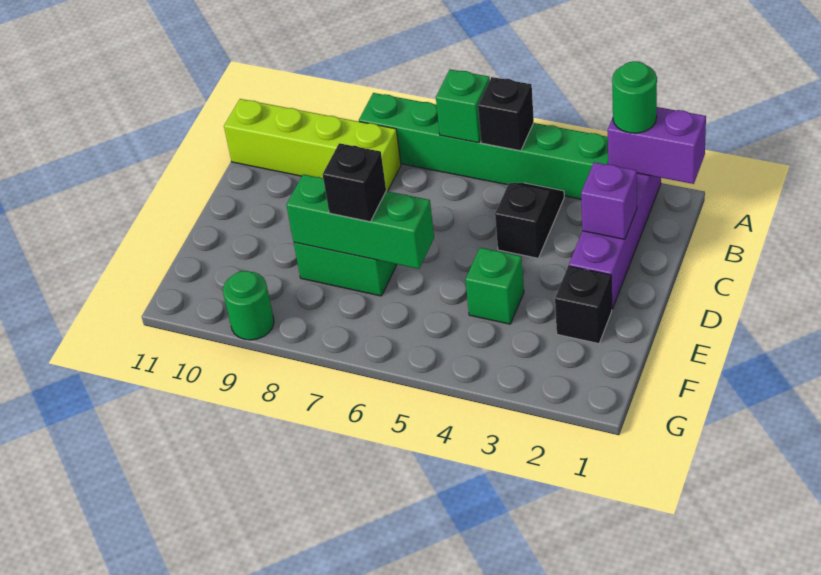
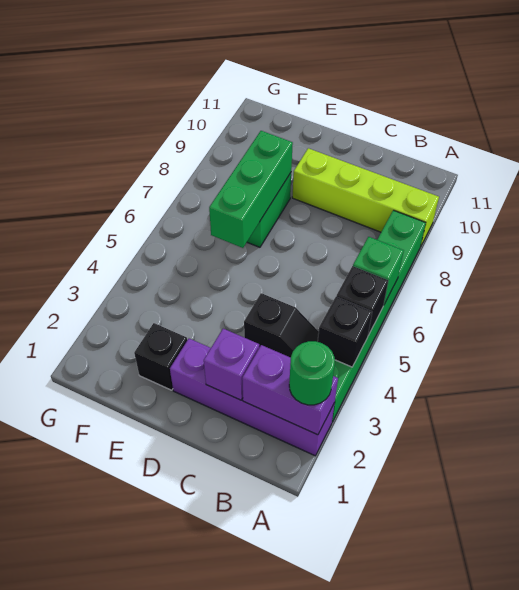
purple 1x2 brick [608,107,706,184] -> purple 1x2 brick turned to [242,345,338,435]
lime 1x4 brick [224,99,401,191] -> lime 1x4 brick turned to [292,148,439,247]
green 1x1 brick [465,248,524,324] -> none
black 1x1 brick [323,143,386,222] -> black 1x1 brick moved to [318,297,372,367]
green 1x1 round brick [223,271,274,340] -> none

